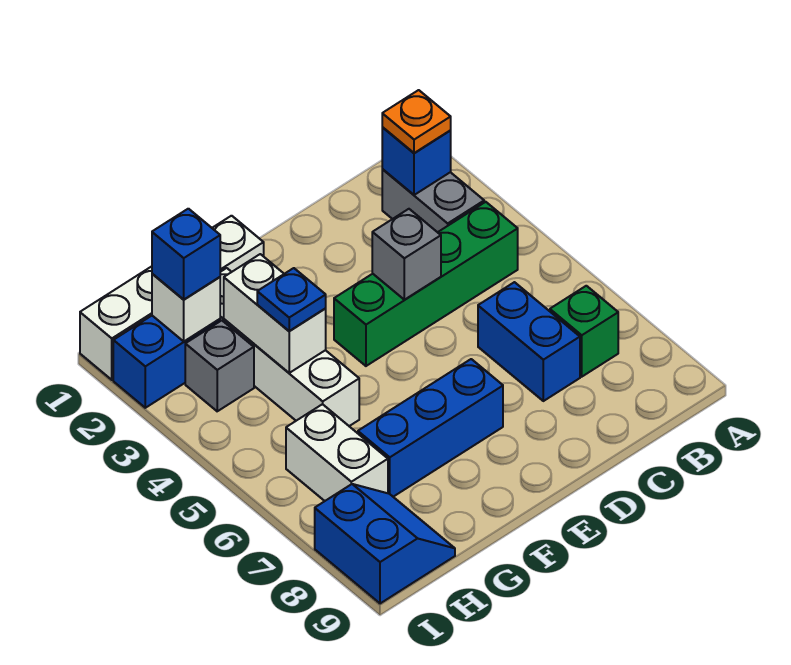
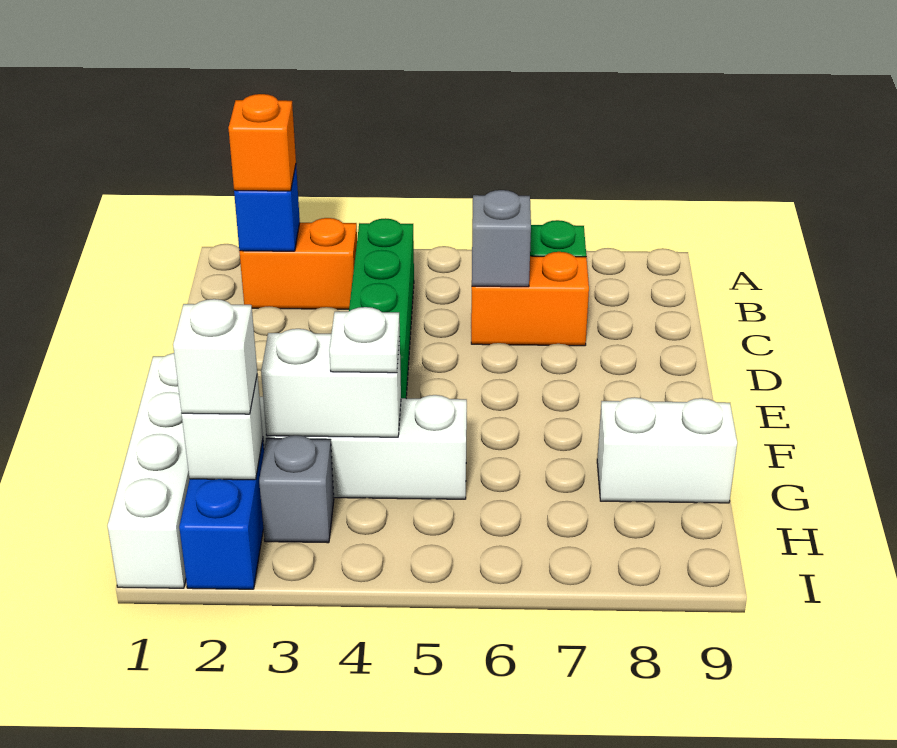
grey 1x2 brick [382,169,484,232] -> orange 1x2 brick [239,218,357,309]
orange 1x1 plate [382,90,451,153] -> orange 1x1 brick [228,94,296,191]
blue 1x2 brick [478,282,580,401] -> orange 1x2 brick [471,252,589,346]
grey 1x1 brick [372,209,441,300] -> grey 1x1 brick moved to [472,190,531,287]
blue 1x3 brick [358,359,503,497] -> none
blue 1x1 plate [257,268,326,331] -> white 1x1 plate [329,307,400,373]
blue 1x1 brick [152,209,220,300] -> white 1x1 brick [173,299,257,414]
white 1x2 brick [286,404,388,501] -> white 1x2 brick moved to [597,397,737,503]
blue 2x2 slope [315,484,455,604] -> none

